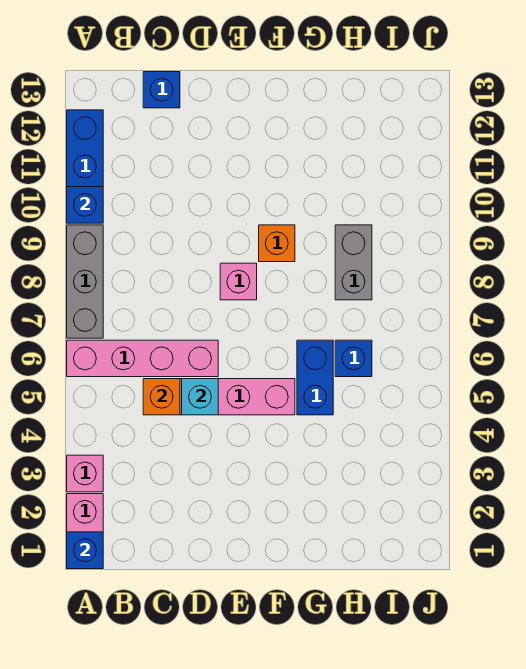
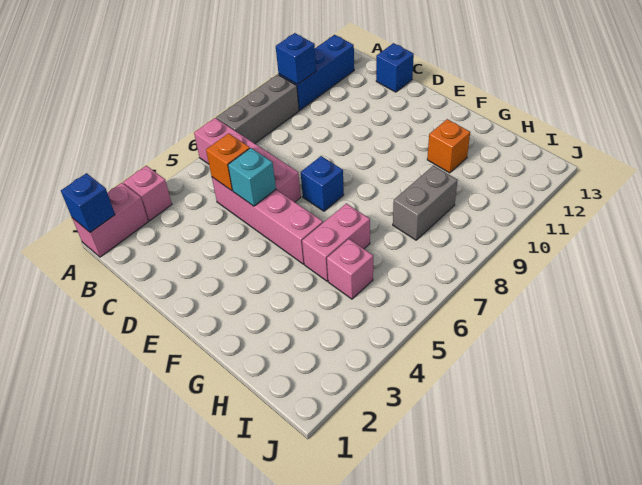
pink 1x1 brick [220,263,257,300] -> pink 1x1 brick moved to [327,239,373,299]
orange 1x1 brick [259,225,295,262] -> orange 1x1 brick moved to [427,119,470,173]
blue 1x2 brick [297,340,333,415] -> pink 1x2 brick [302,203,370,281]
blue 1x1 brick [335,340,372,377] -> blue 1x1 brick moved to [301,156,344,211]

